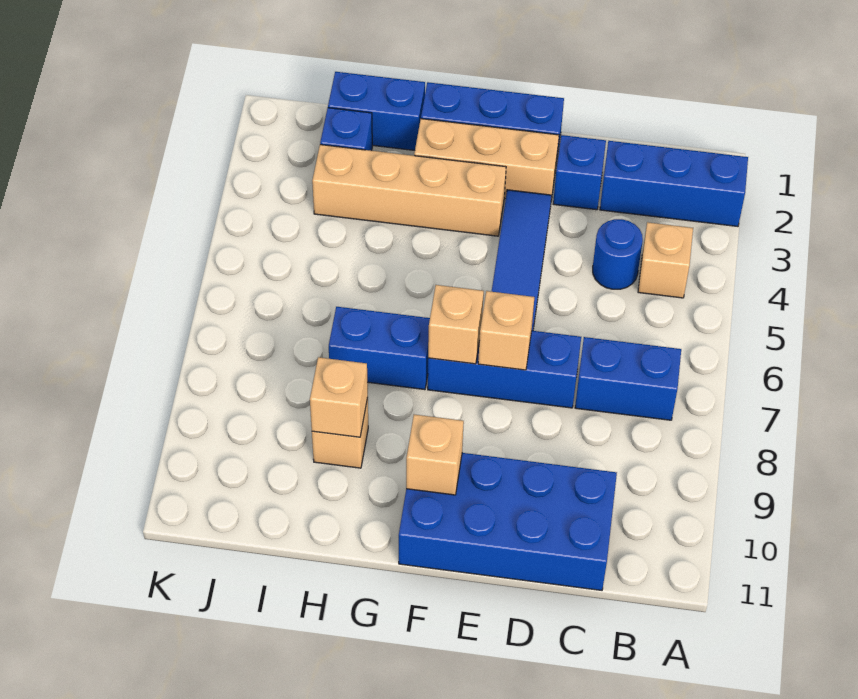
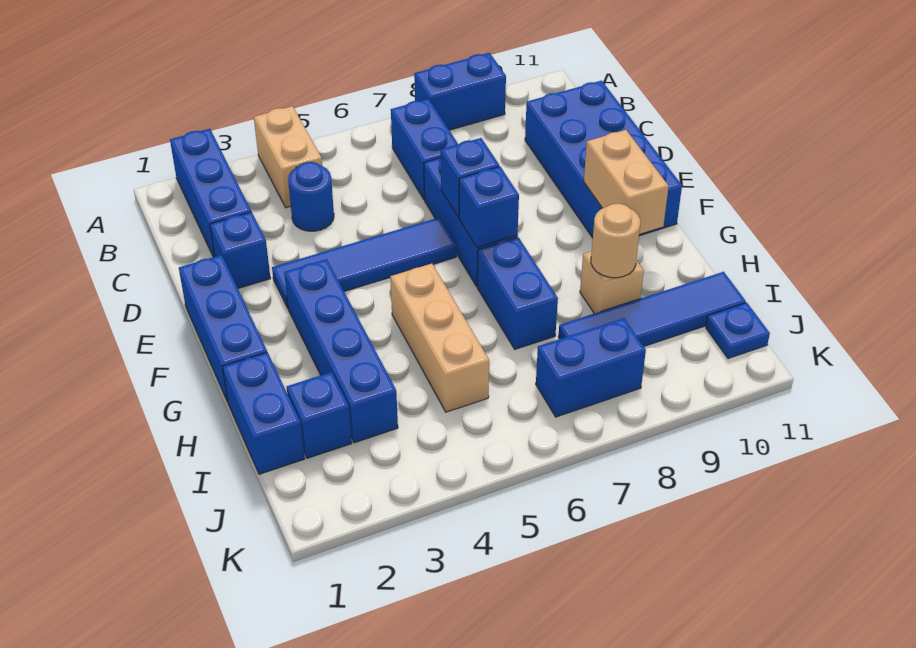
none -> blue 1x2 brick [414,53,506,130]
tan 1x1 brick [638,222,693,298] -> tan 1x2 brick [254,106,322,208]
tan 1x3 brick [414,119,559,200] -> tan 1x3 brick moved to [390,264,489,412]
tan 1x1 brick [478,291,534,370] -> blue 1x1 brick [441,138,499,217]
tan 1x4 brick [312,145,506,236] -> blue 1x4 brick [284,259,398,443]
tan 1x1 brick [428,285,484,364] -> blue 1x1 brick [459,167,519,247]
tan 1x1 brick [406,415,464,495] -> tan 1x2 brick [584,130,669,234]
tan 1x1 brick [310,357,368,437] -> tan 1x1 round brick [591,204,640,278]
none -> blue 1x4 tile [558,272,746,346]
none -> blue 1x2 brick [536,318,646,417]
none -> blue 1x1 plate [706,303,770,359]

